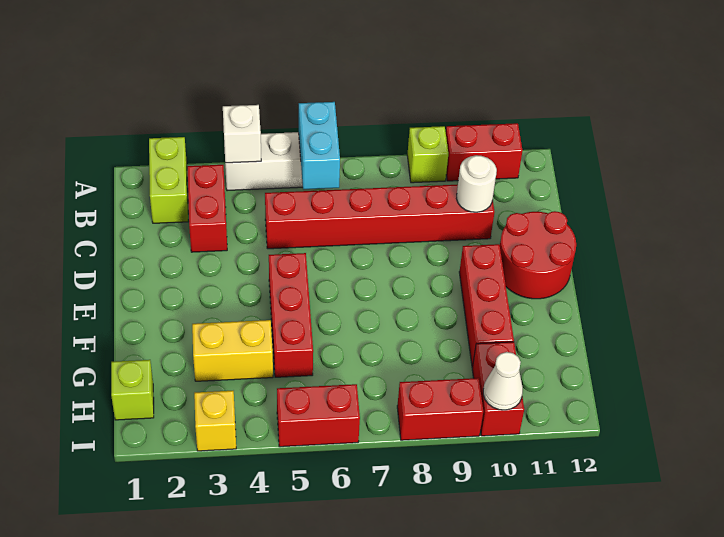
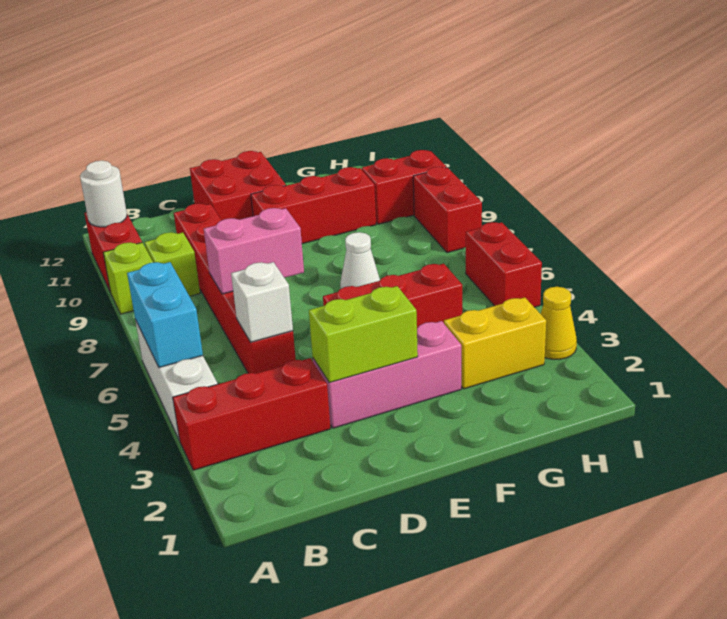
lime 1x2 brick [149,137,188,223] -> lime 1x2 brick moved to [309,286,418,383]
white 1x1 brick [223,105,261,163] -> white 1x1 brick moved to [231,262,293,342]
cyan 1x2 brick [299,102,340,189] -> cyan 1x2 brick turned to [127,262,203,368]
red 1x2 brick [187,165,227,252] -> red 1x3 brick [173,358,331,470]
none -> pink 1x2 brick [204,208,304,294]
white 1x1 round brick [457,155,497,212] -> white 1x1 round brick moved to [80,161,127,227]
none -> pink 1x3 brick [313,321,461,428]
red 2x2 round brick [500,211,576,299] -> red 2x2 brick [190,151,286,220]
yellow 1x2 brick [192,320,273,381] -> yellow 1x2 brick turned to [444,297,546,389]
lime 1x1 brick [111,360,154,420] -> lime 1x1 brick moved to [145,232,200,296]
yellow 1x1 brick [194,391,236,451] -> yellow 1x1 cone [541,287,577,359]
white 1x1 cone [483,352,523,410] -> white 1x1 cone moved to [340,232,380,289]

